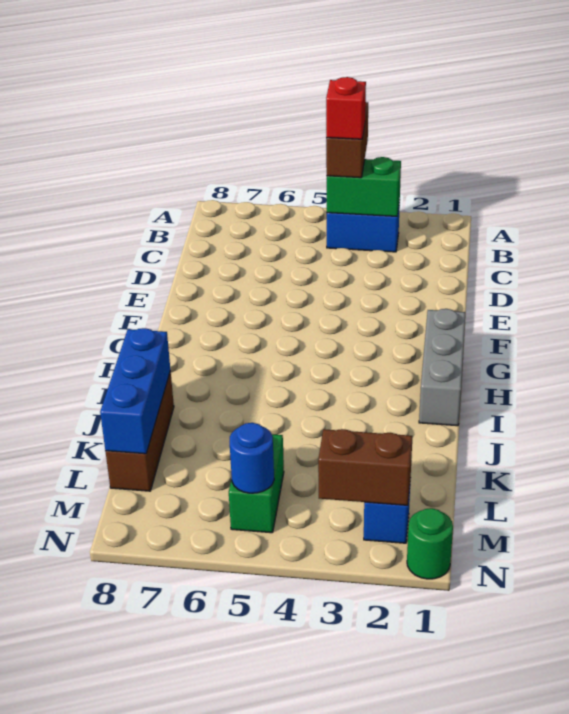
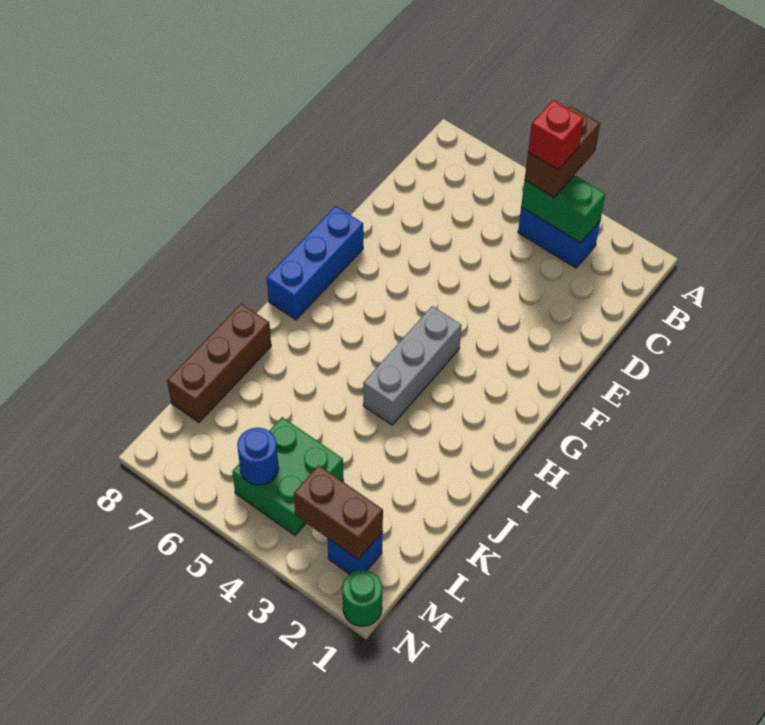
grey 1x3 brick [419,309,465,426] -> grey 1x3 brick moved to [363,306,462,425]
blue 1x3 brick [100,328,170,454] -> blue 1x3 brick moved to [267,206,363,320]
green 1x2 brick [229,434,284,533] -> green 2x2 brick [232,417,343,535]

